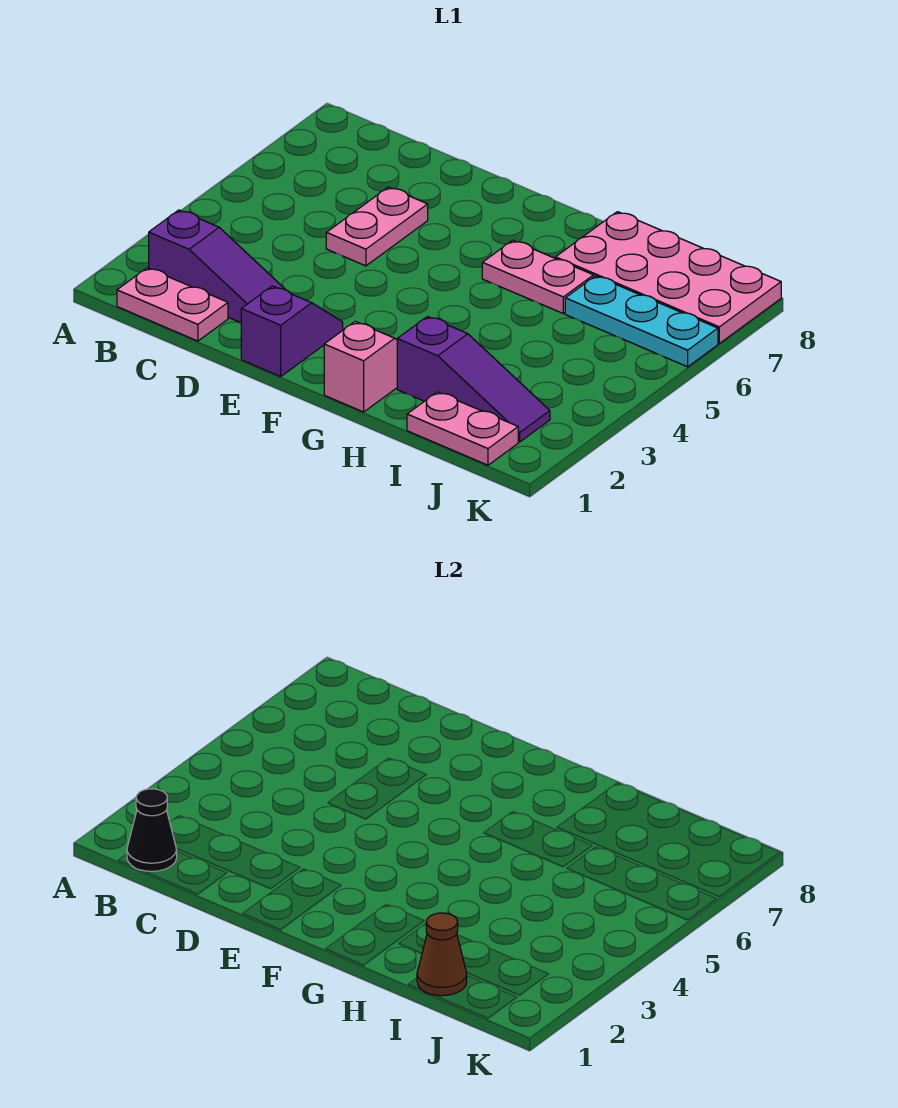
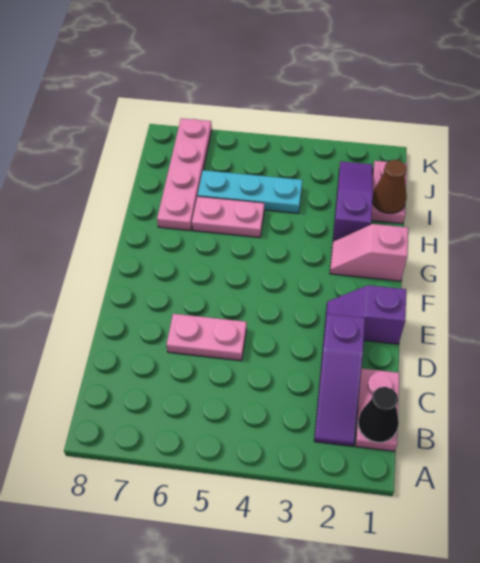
purple 1x3 slope [149,210,286,323] -> purple 1x3 slope turned to [314,314,365,446]
pink 1x2 plate [482,240,594,313] -> pink 1x2 plate turned to [192,196,264,237]
pink 2x4 plate [556,212,781,343] -> pink 1x4 plate [157,118,212,231]
cyan 1x3 plate [565,276,718,367] -> cyan 1x3 plate turned to [198,170,302,213]

